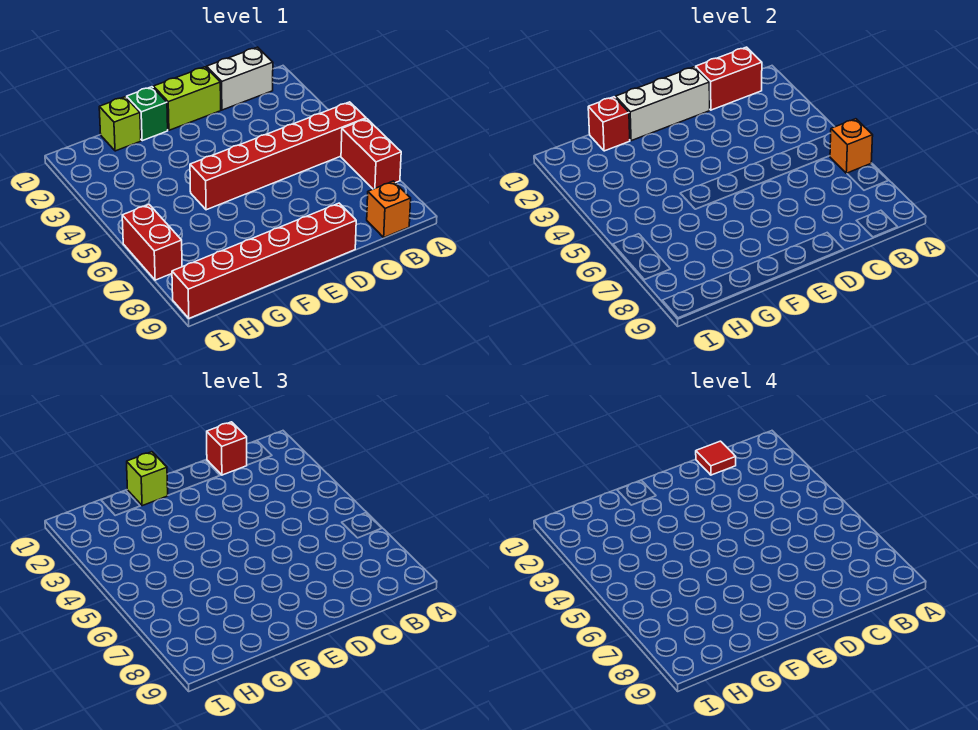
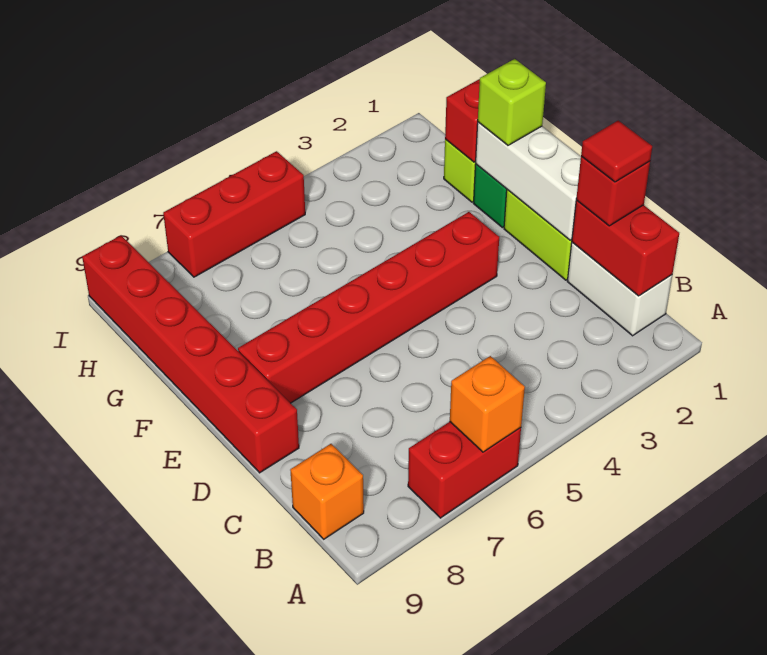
red 1x6 brick [190,102,366,210] -> red 1x6 brick turned to [238,212,499,403]
red 1x2 brick [122,205,182,280] -> red 1x3 brick [163,151,305,277]

